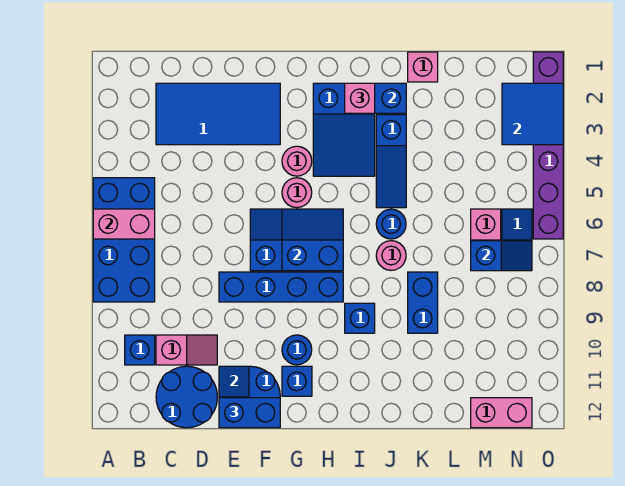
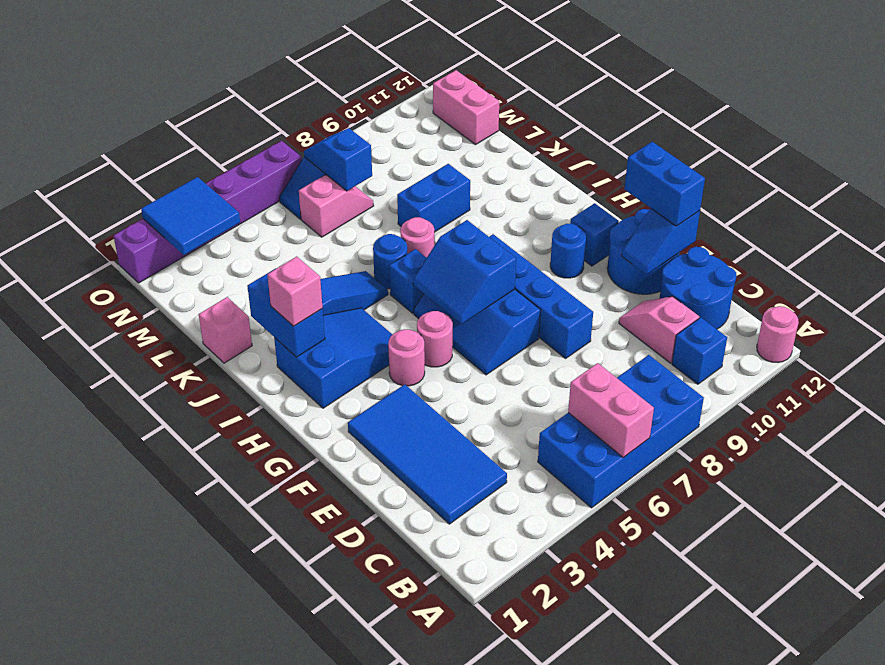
none -> pink 1x1 round brick [757,306,799,362]
blue 1x1 brick [345,303,375,333] -> blue 1x1 brick moved to [389,249,426,313]

